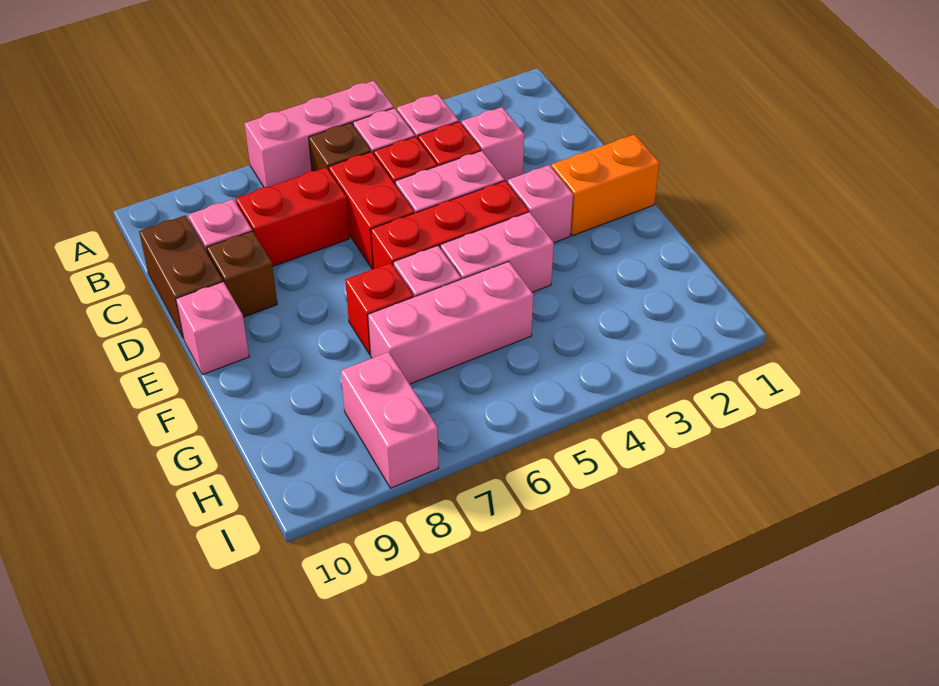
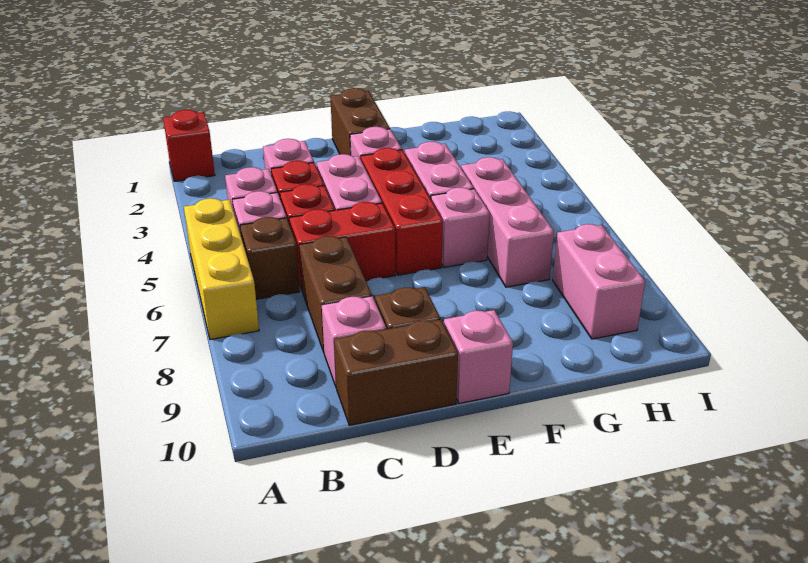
pink 1x3 brick [244,81,394,187] -> yellow 1x3 brick [184,198,259,339]
red 1x2 brick [236,167,349,266] -> brown 1x2 brick [299,236,372,352]
orange 1x2 brick [551,134,659,236] -> brown 1x2 brick [330,88,390,155]
red 1x1 brick [345,263,413,355] -> red 1x1 brick moved to [163,110,215,181]
pink 1x2 brick [341,352,438,488] -> pink 1x2 brick turned to [553,224,645,339]

